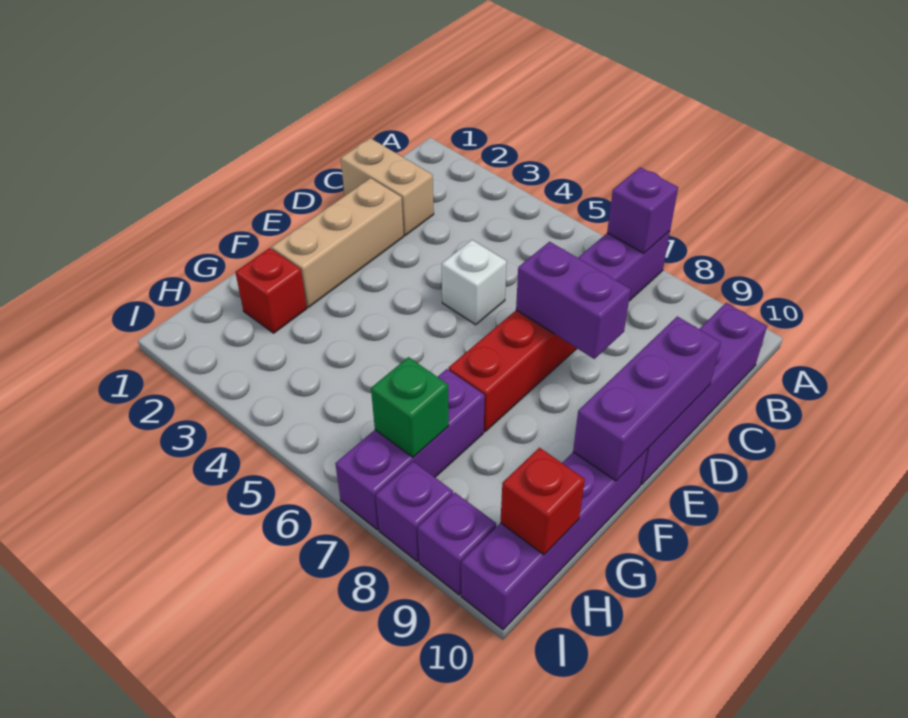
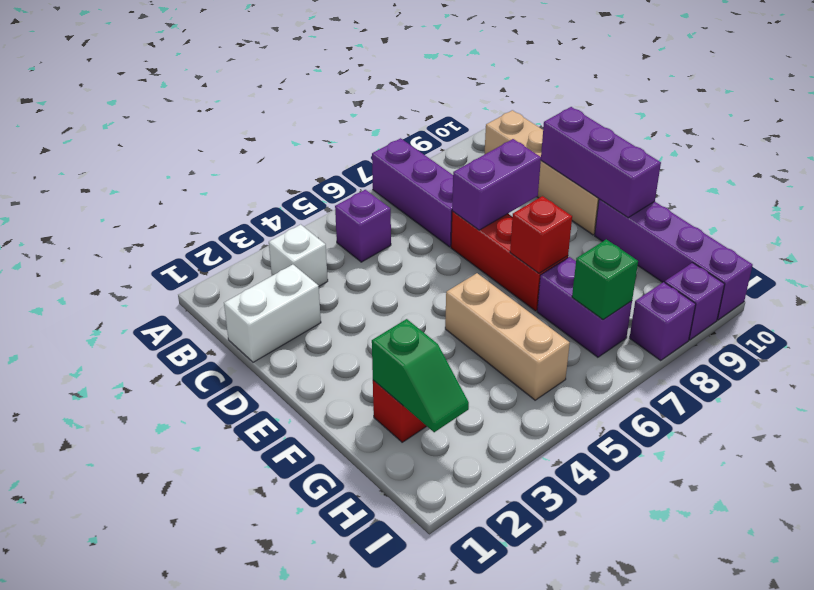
purple 1x1 brick [607,167,678,253] -> purple 1x1 brick moved to [335,190,391,262]
purple 1x4 brick [641,303,767,485] -> tan 1x4 brick [485,110,599,235]
tan 1x2 brick [341,138,434,236] -> white 1x2 brick [224,265,321,362]
tan 1x3 brick [272,178,404,307] -> tan 1x3 brick moved to [445,273,570,400]
white 1x1 brick [442,240,507,325] -> white 1x1 brick moved to [269,224,328,286]
none -> green 1x2 slope [372,319,469,432]
purple 1x3 brick [335,369,485,529] -> purple 1x2 brick [537,257,632,357]
red 1x1 brick [500,448,585,555] -> red 1x1 brick moved to [510,196,572,273]

